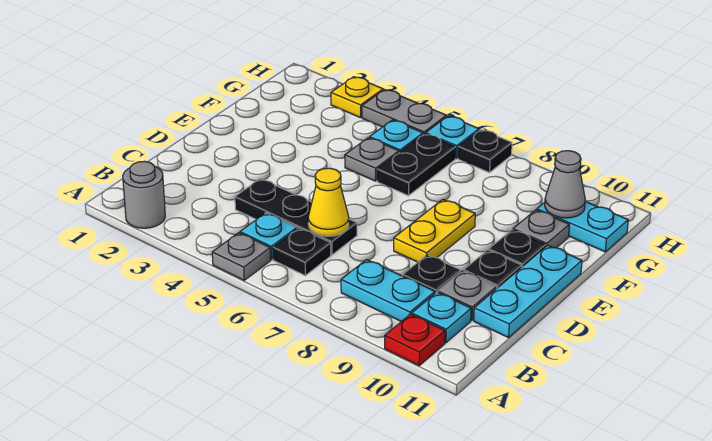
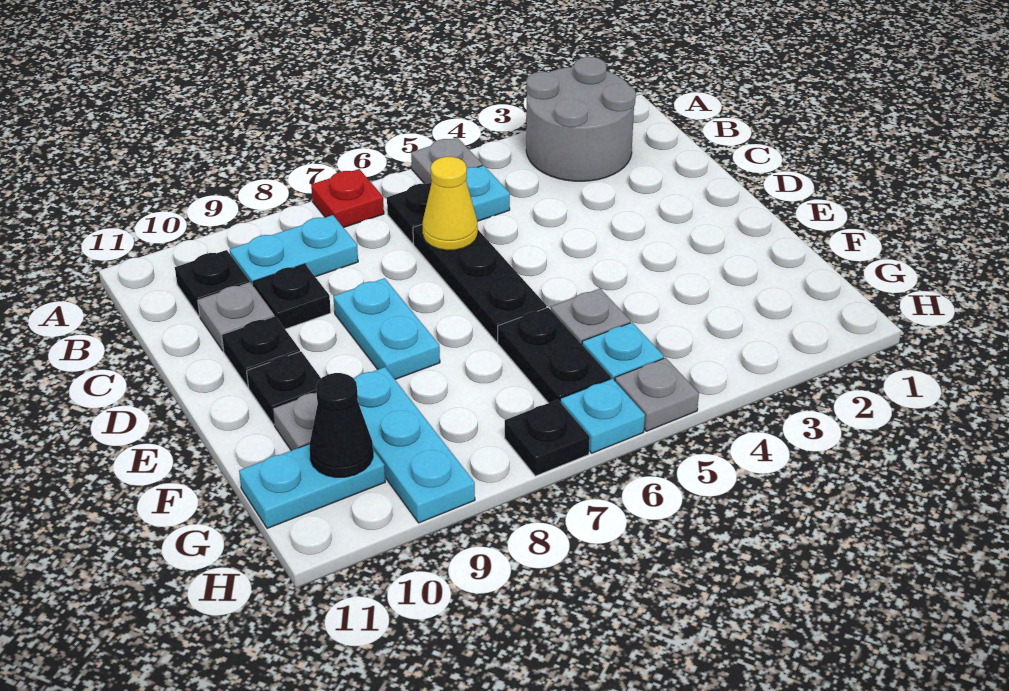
grey 1x1 round brick [123,161,165,228] -> grey 2x2 round brick [526,57,636,181]
red 1x1 plate [385,314,445,365] -> red 1x1 plate moved to [311,169,384,228]
cyan 1x1 plate [412,292,471,343] -> black 1x1 plate [175,250,250,316]
black 1x3 plate [235,179,357,255] -> black 1x3 plate turned to [413,224,547,342]
cyan 1x3 plate [474,245,582,338] -> cyan 1x3 plate moved to [354,367,475,523]
yellow 1x2 plate [394,199,475,262] -> cyan 1x2 plate [333,278,440,379]
grey 1x1 cone [545,151,585,218] -> black 1x1 cone [309,373,373,477]
yellow 1x1 plate [331,77,383,118] -> none
grey 1x2 plate [362,90,447,134] -> grey 1x1 plate [615,358,699,431]

